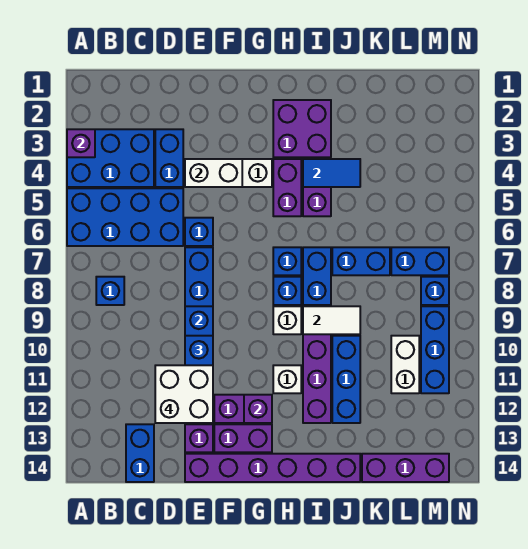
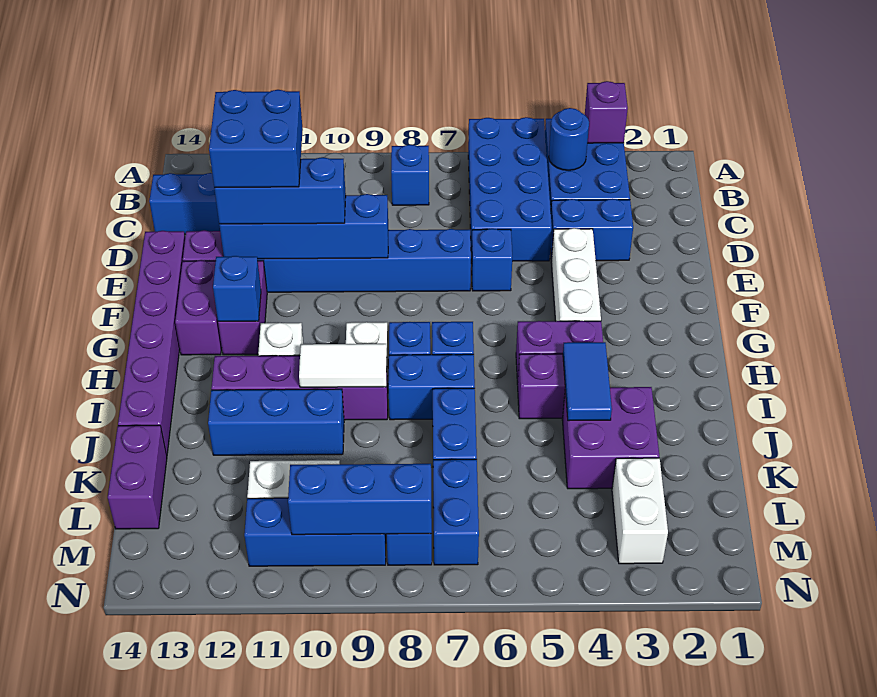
none -> blue 1x1 round brick [549,108,589,170]
white 2x2 brick [155,365,213,423] -> blue 2x2 brick [209,90,303,188]
white 1x2 brick [185,159,242,187] -> white 1x2 brick moved to [612,458,668,564]
purple 1x1 brick [244,395,272,423] -> blue 1x1 brick [213,256,261,321]
purple 2x2 brick [273,100,331,157] -> purple 2x2 brick moved to [562,387,659,489]
white 1x2 tile [303,306,360,334] -> white 1x2 tile turned to [299,344,387,387]
purple 1x3 brick [362,454,449,482] -> purple 1x2 brick [108,425,167,529]
none -> blue 1x3 brick [288,464,432,535]

